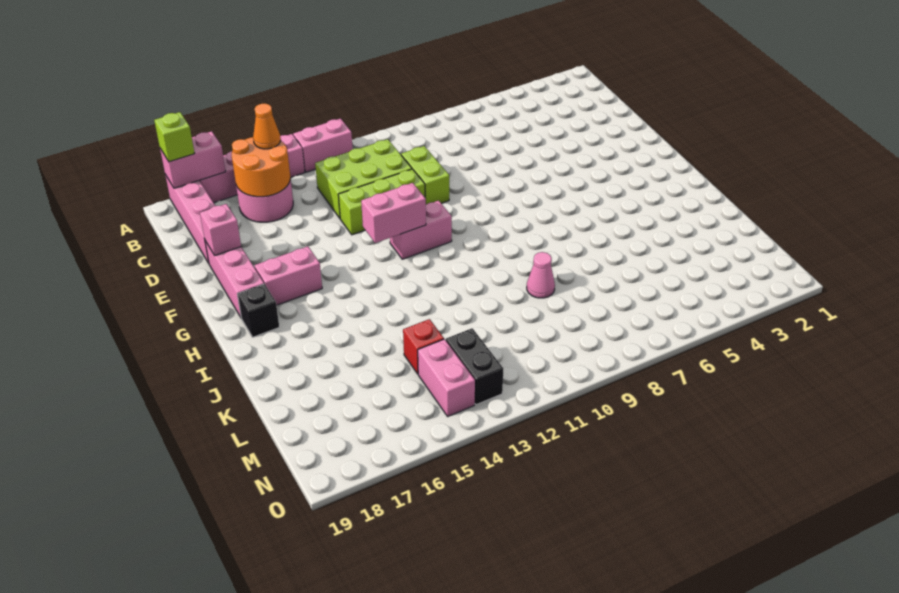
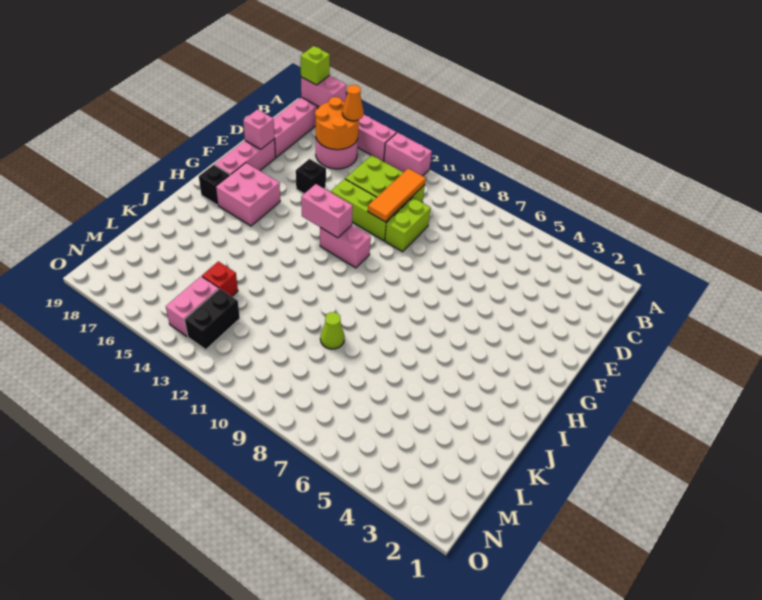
none -> orange 1x3 tile [368,168,426,222]
none -> black 1x1 brick [296,159,326,194]
pink 1x2 brick [255,246,322,305] -> pink 2x2 brick [216,163,280,226]
pink 1x1 cone [527,252,555,298] -> lime 1x1 cone [320,312,345,349]

